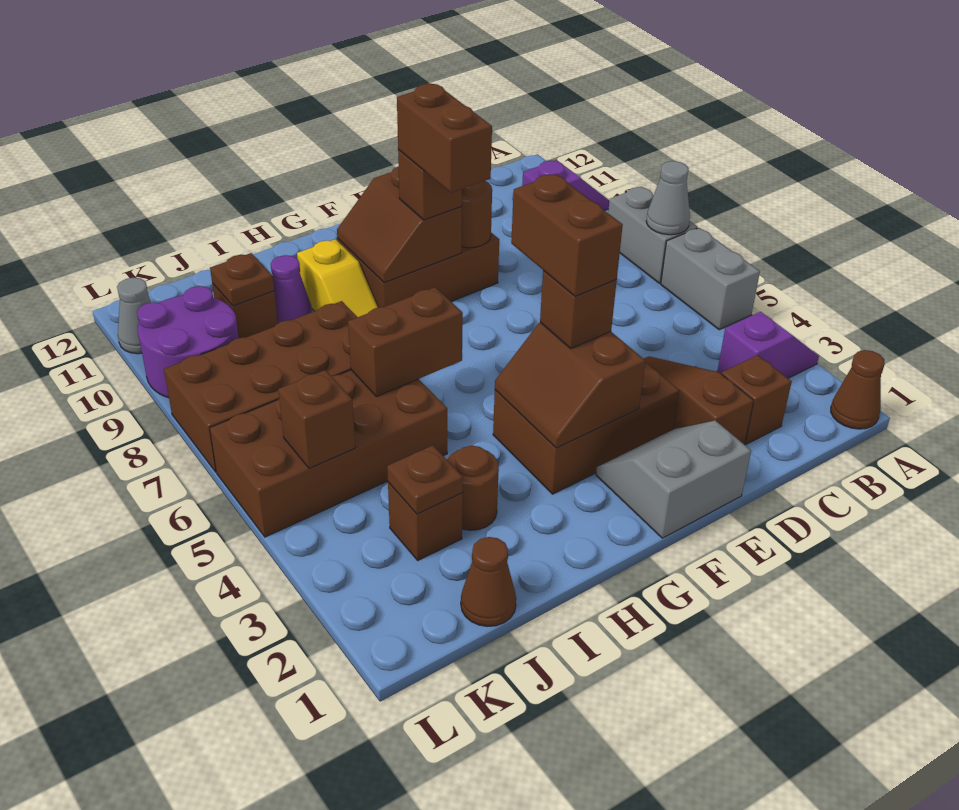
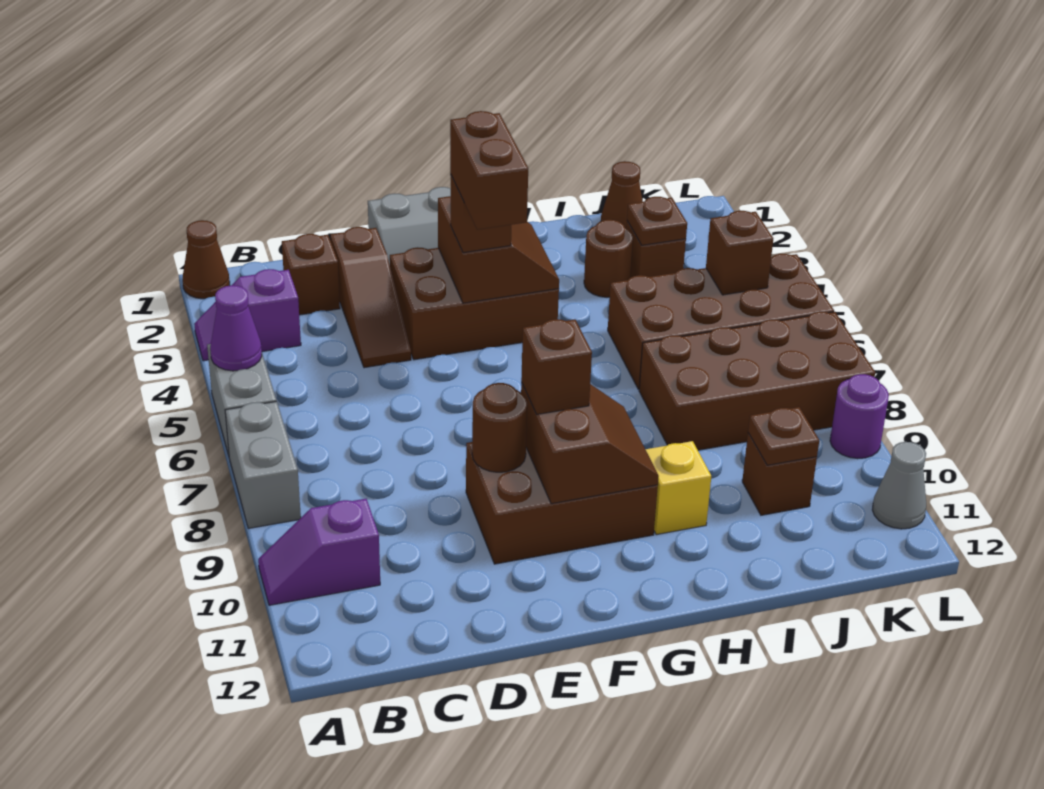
grey 1x1 cone [646,161,690,235] -> none
brown 1x2 brick [397,84,492,193] -> none
brown 1x2 brick [348,287,463,397] -> none
purple 1x1 cone [271,255,312,323] -> purple 1x1 cone moved to [210,285,262,371]
purple 2x2 round brick [137,286,239,398] -> purple 1x1 round brick [830,374,889,459]

